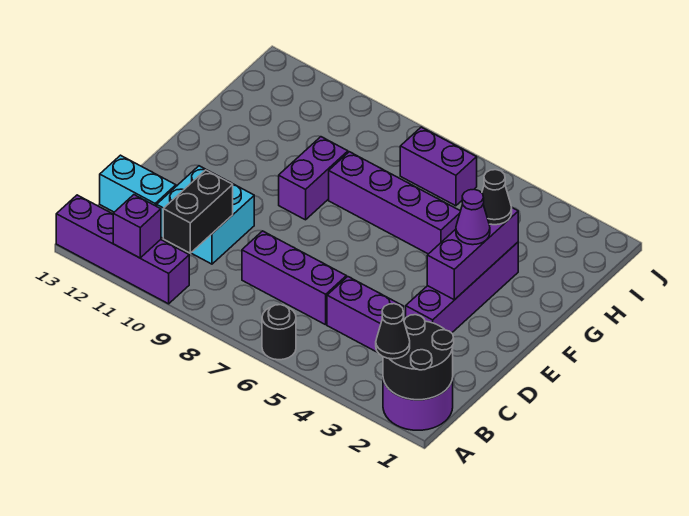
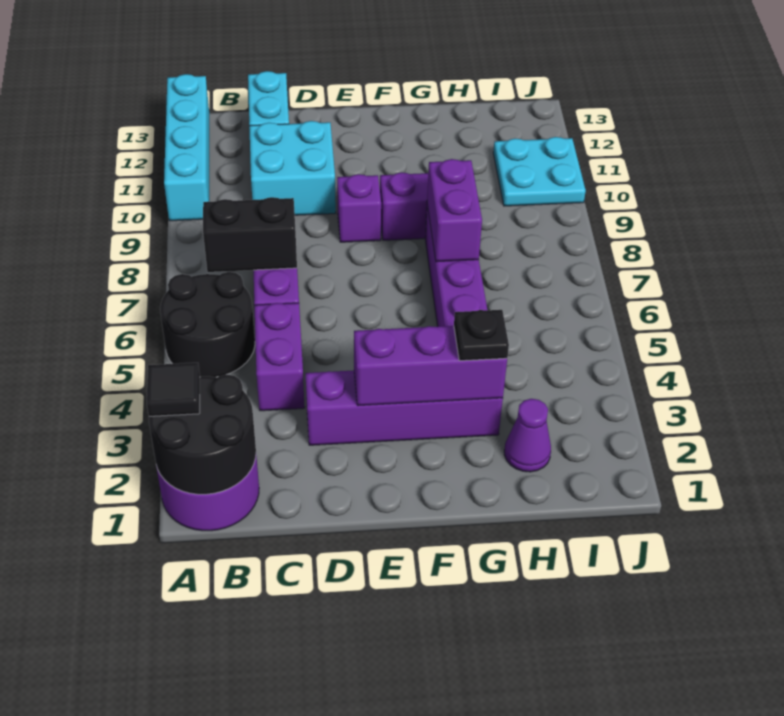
black 1x1 cone [376,304,410,359] -> black 1x1 tile [147,363,200,416]
black 1x1 round brick [262,305,296,360] -> black 2x2 round brick [160,272,255,377]
purple 1x4 brick [56,195,189,304] -> cyan 1x4 brick [164,74,209,221]
purple 1x1 brick [113,195,161,258] -> purple 1x1 brick moved to [337,174,381,242]
black 1x2 brick [163,170,233,253] -> black 1x2 brick moved to [203,197,297,272]
purple 1x1 cone [456,190,490,245] -> purple 1x1 cone moved to [504,399,551,472]
black 1x1 cone [482,170,512,225] -> black 1x1 plate [454,310,509,361]
purple 1x2 brick [400,127,477,206] -> purple 1x2 brick moved to [427,159,482,262]
none -> cyan 2x2 plate [493,137,586,206]

